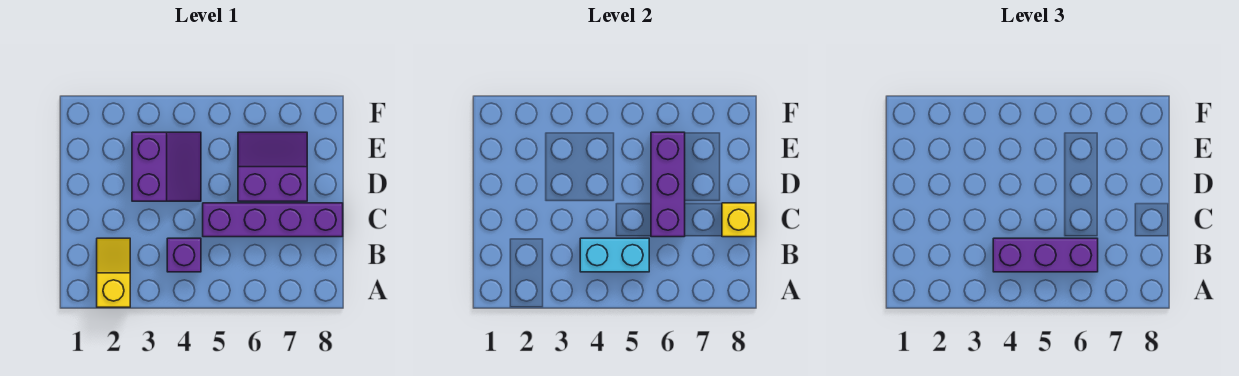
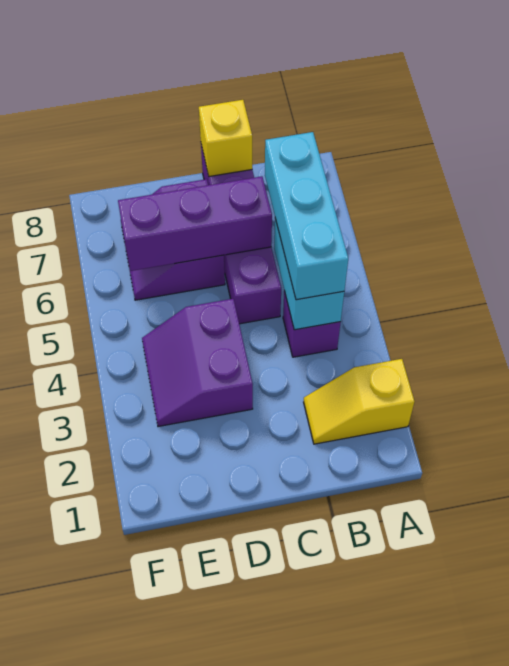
purple 1x3 brick [993,238,1098,272] -> cyan 1x3 brick [265,132,348,300]
purple 2x2 slope [132,132,201,201] -> purple 2x2 slope turned to [142,299,253,427]

